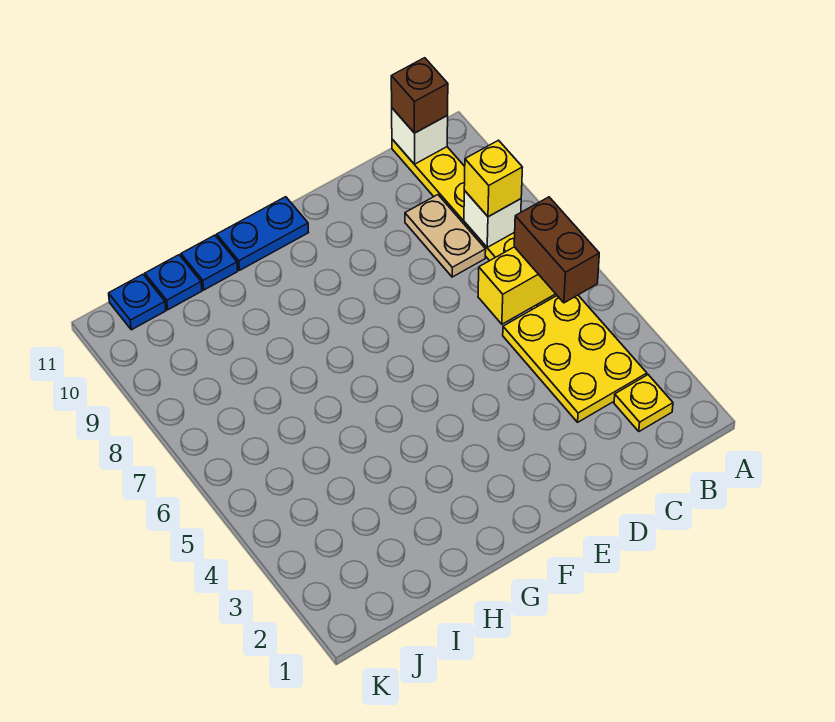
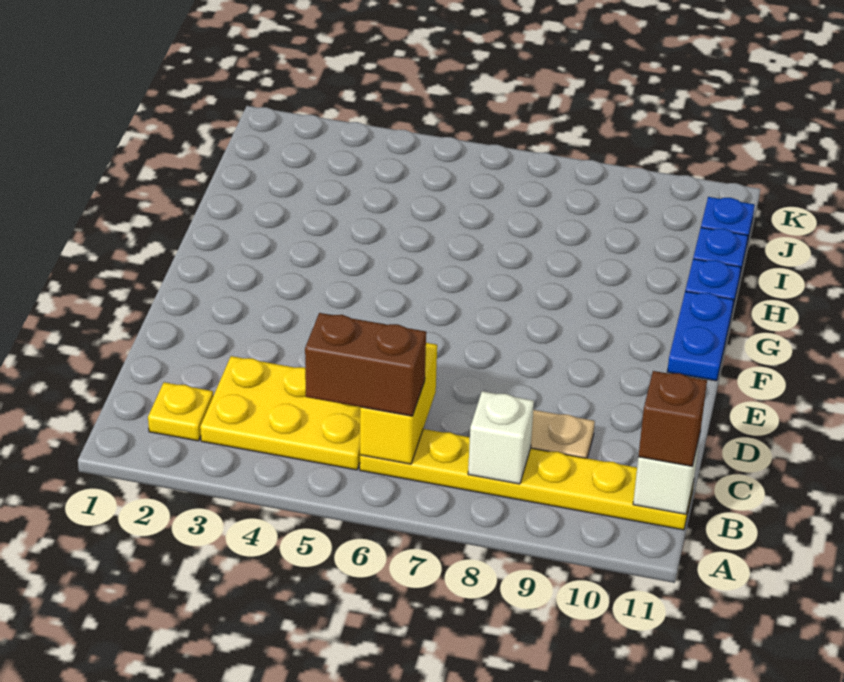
yellow 1x1 brick [464,140,522,217] -> none

